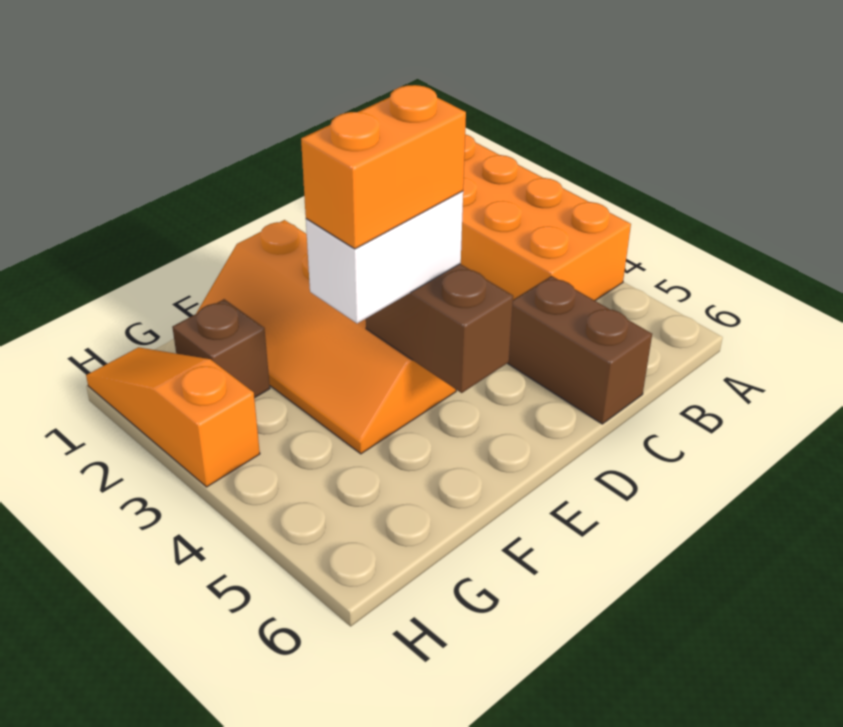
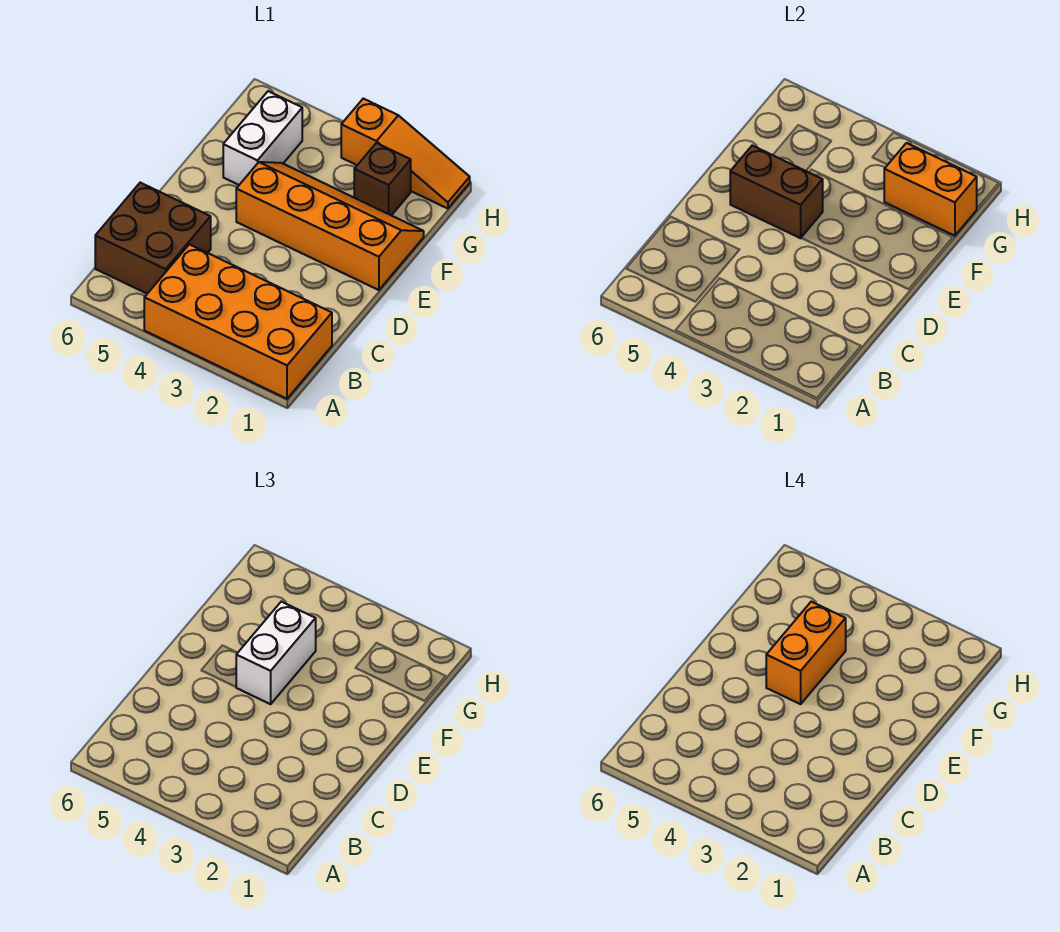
brown 1x2 brick [507,276,652,424] -> brown 2x2 brick [95,183,211,294]
none -> white 1x2 brick [223,91,302,185]
none -> orange 1x2 brick [884,143,977,236]

